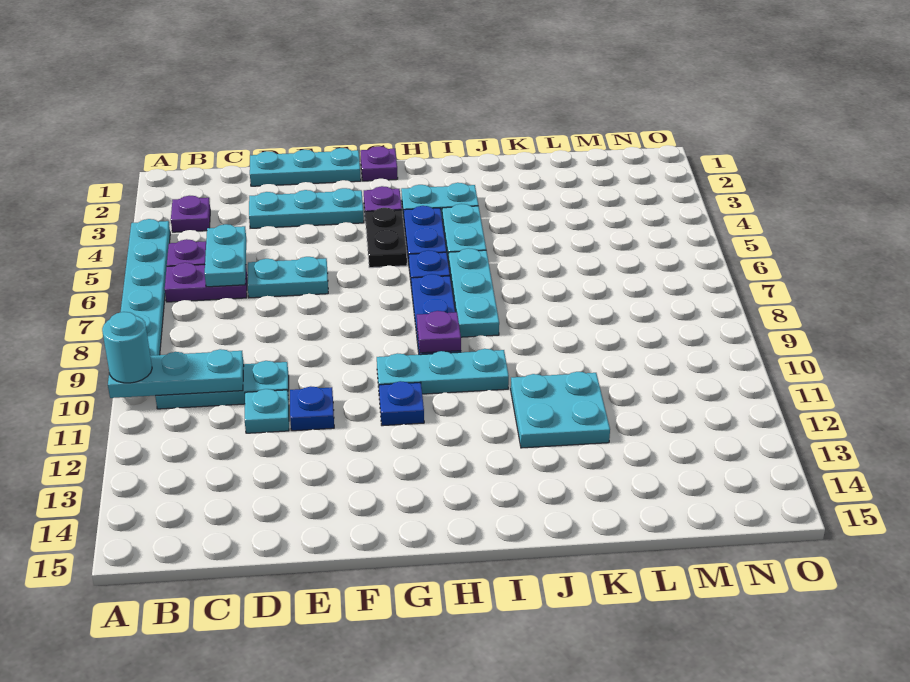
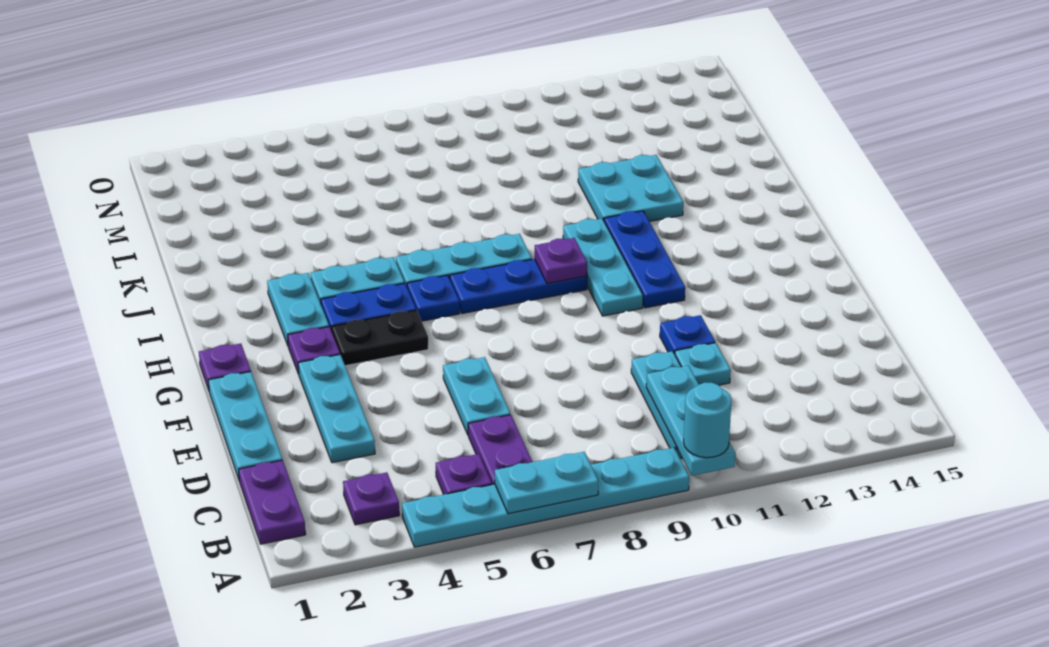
none -> purple 1x2 plate [239,460,306,544]
cyan 1x2 plate [205,224,246,287] -> cyan 1x2 plate moved to [495,452,598,514]
blue 1x1 plate [379,381,424,426] -> blue 1x3 plate [604,211,685,308]

